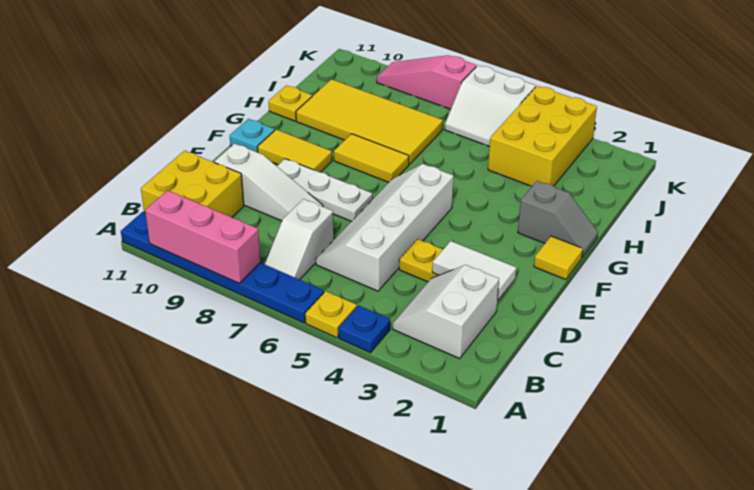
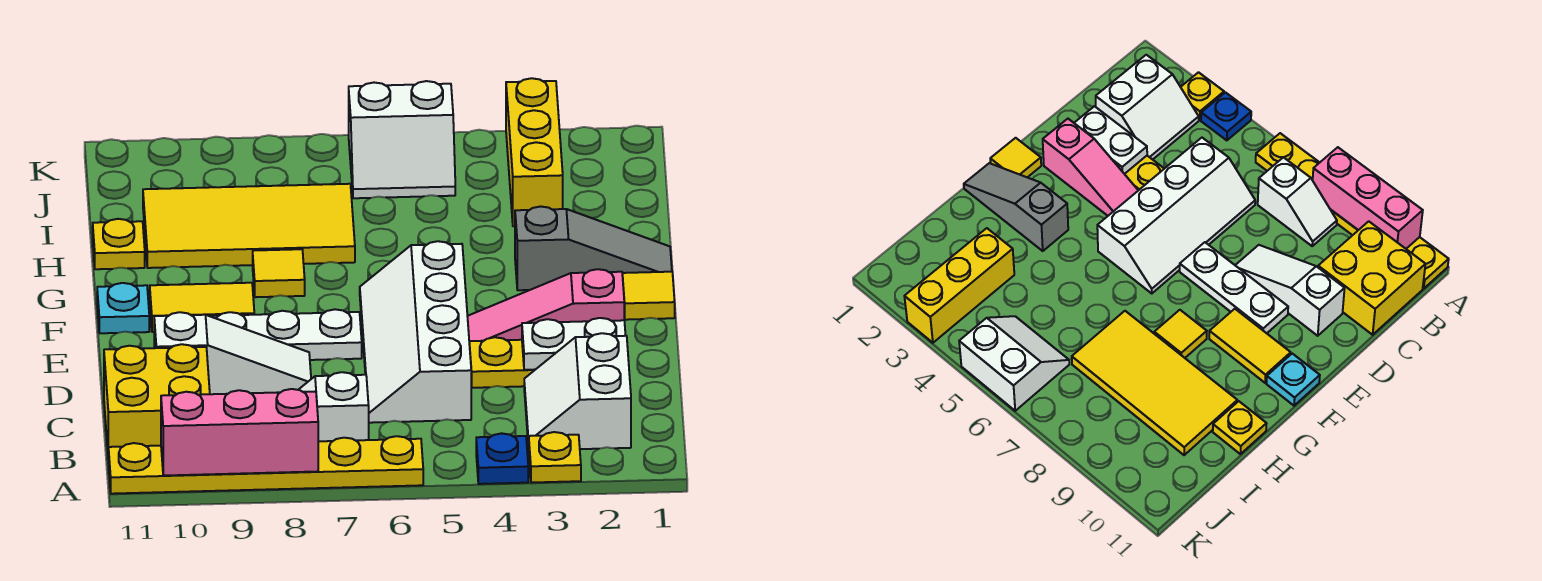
yellow 1x1 plate [305,291,357,338] -> yellow 1x1 plate moved to [529,432,581,483]
blue 1x6 plate [121,212,324,323] -> yellow 1x6 plate [108,436,423,494]
white 1x2 slope [265,199,334,280] -> white 1x2 slope turned to [299,372,369,441]
white 1x2 tile [432,241,516,299] -> white 1x2 plate [522,318,626,370]
grey 1x2 slope [518,181,598,258] -> grey 1x3 slope [515,207,672,290]
yellow 1x2 tile [334,134,409,182] -> yellow 1x1 tile [253,249,305,297]
yellow 2x3 brick [488,86,597,186] -> yellow 1x3 brick [506,78,563,226]
pink 1x3 slope [377,55,476,109] -> pink 1x3 slope moved to [467,269,624,341]

